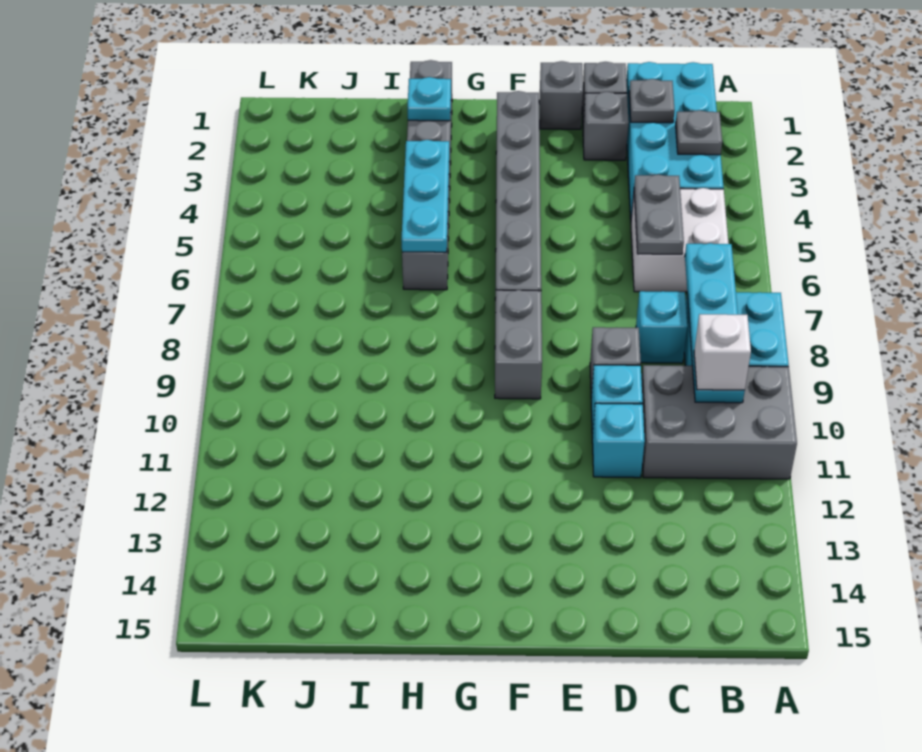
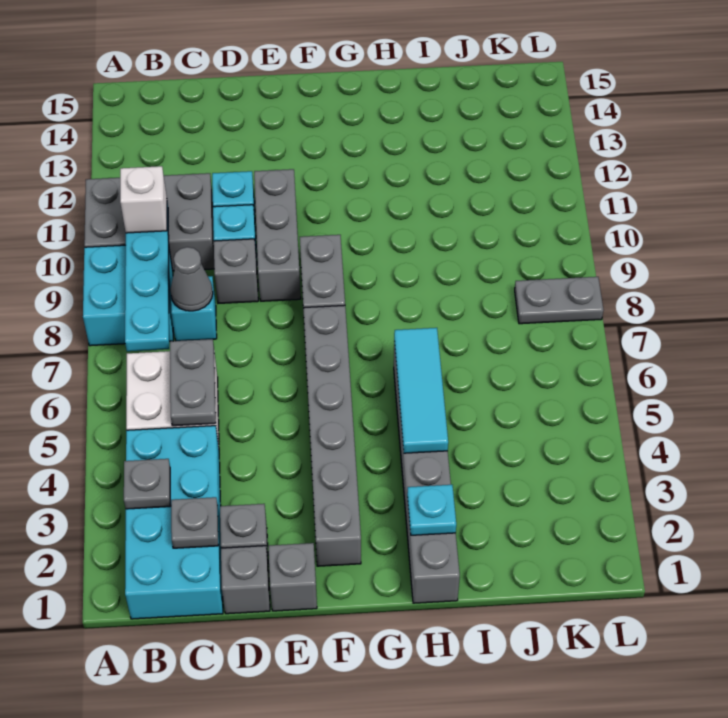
none -> grey 1x1 cone [170,247,213,311]
none -> grey 1x3 brick [254,169,301,301]
cyan 1x3 plate [401,140,449,252] -> cyan 1x3 tile [394,328,448,453]
none -> grey 1x2 plate [515,277,604,324]

